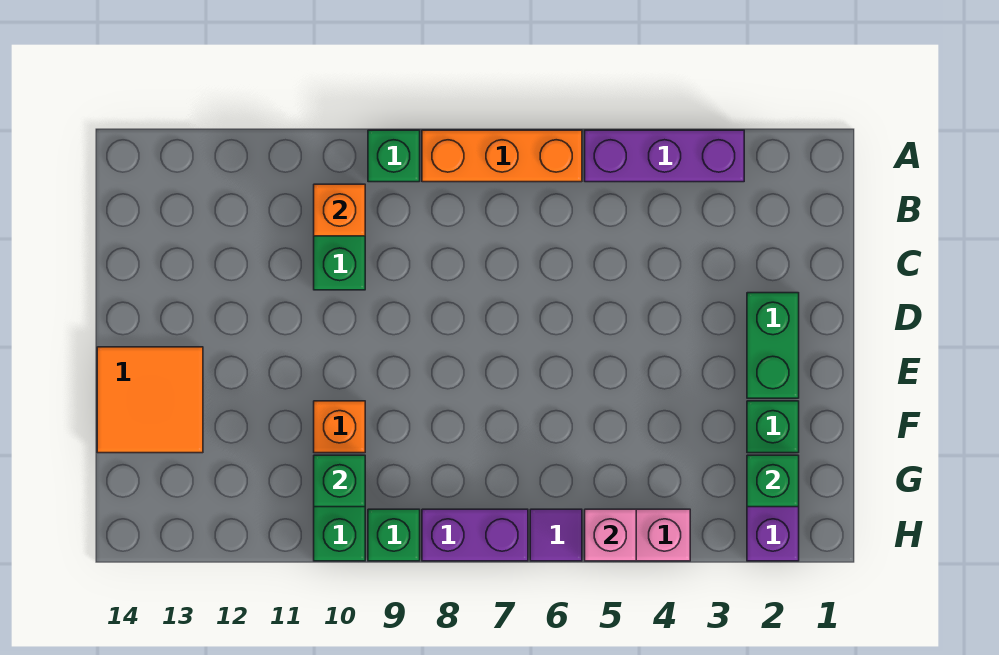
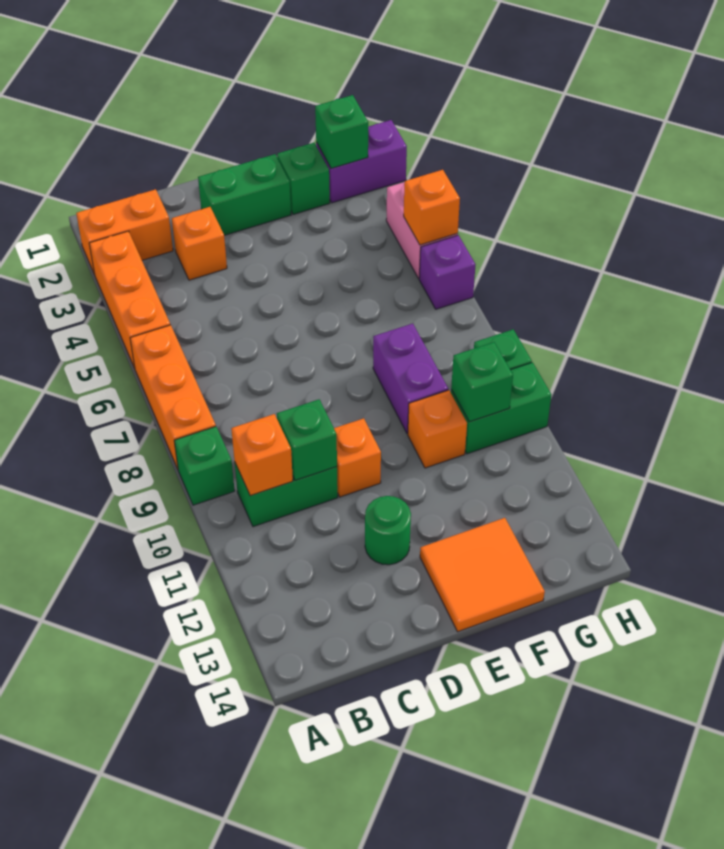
none -> orange 1x2 brick [76,189,173,275]
purple 1x3 brick [585,130,744,182] -> orange 1x3 brick [89,231,170,368]
none -> orange 1x1 brick [172,207,227,280]
none -> green 1x1 brick [277,399,337,480]
none -> orange 1x1 brick [334,418,381,497]
none -> green 1x1 round brick [365,496,411,565]
pink 1x1 brick [585,509,636,561] -> orange 1x1 brick [404,170,460,245]
purple 1x1 tile [530,509,582,561] -> purple 1x1 brick [419,235,476,309]
purple 1x2 brick [422,509,528,561] -> purple 1x2 brick moved to [373,323,448,433]

